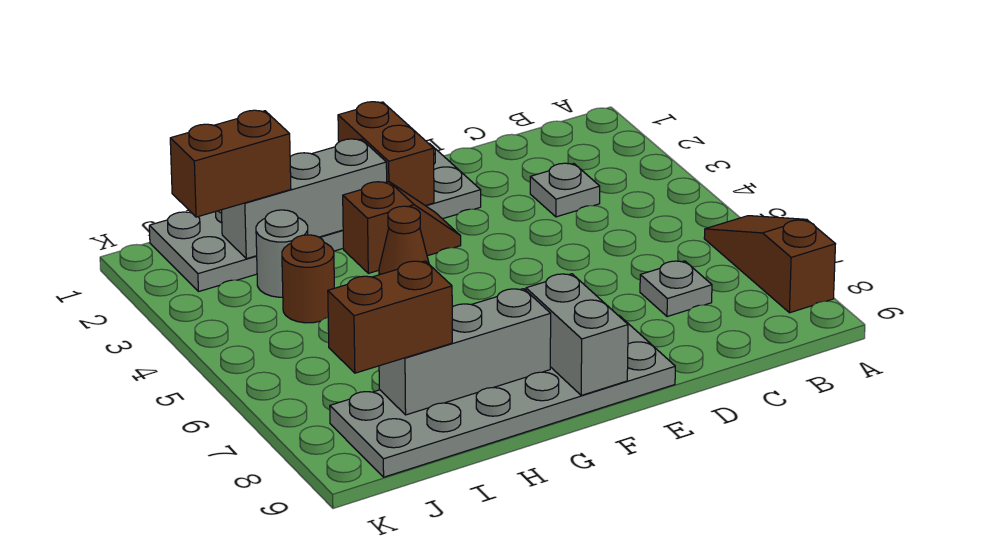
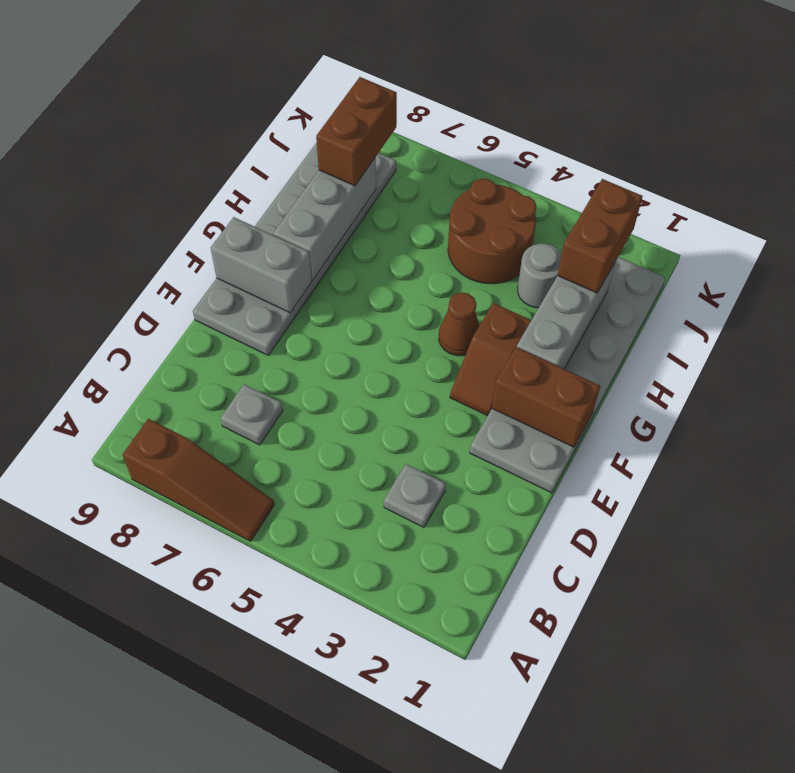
brown 1x1 round brick [282,235,334,323] -> brown 2x2 round brick [448,178,536,284]

